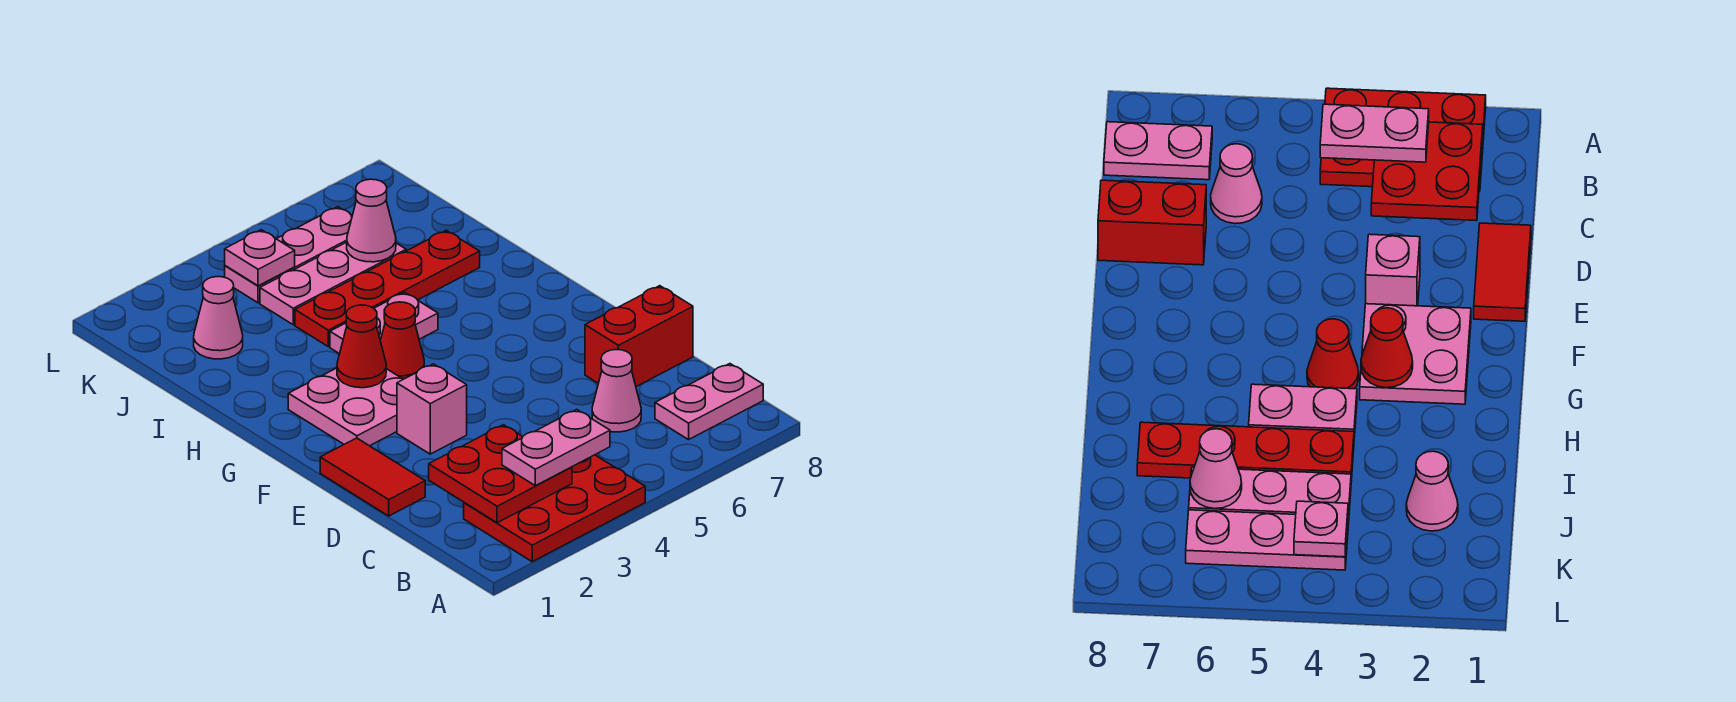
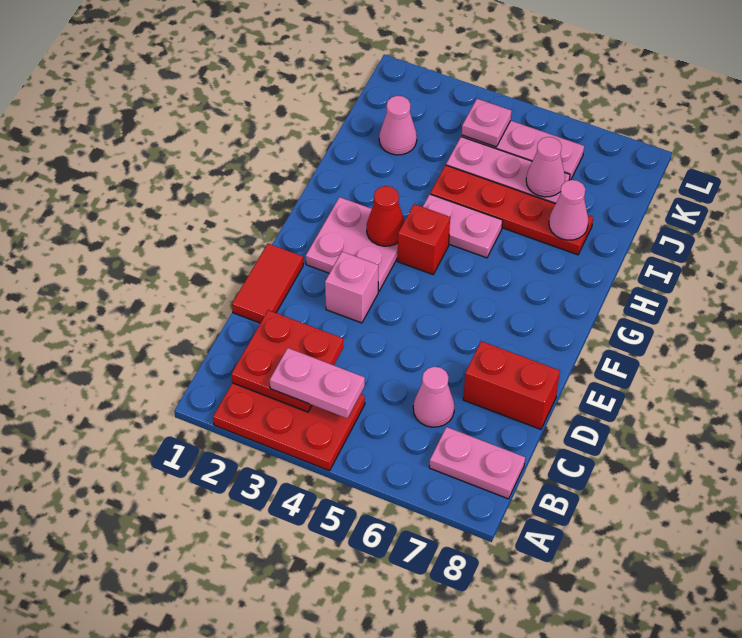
red 1x1 cone [380,302,424,379] -> red 1x1 brick [398,204,450,274]
none -> pink 1x1 cone [549,180,589,240]

